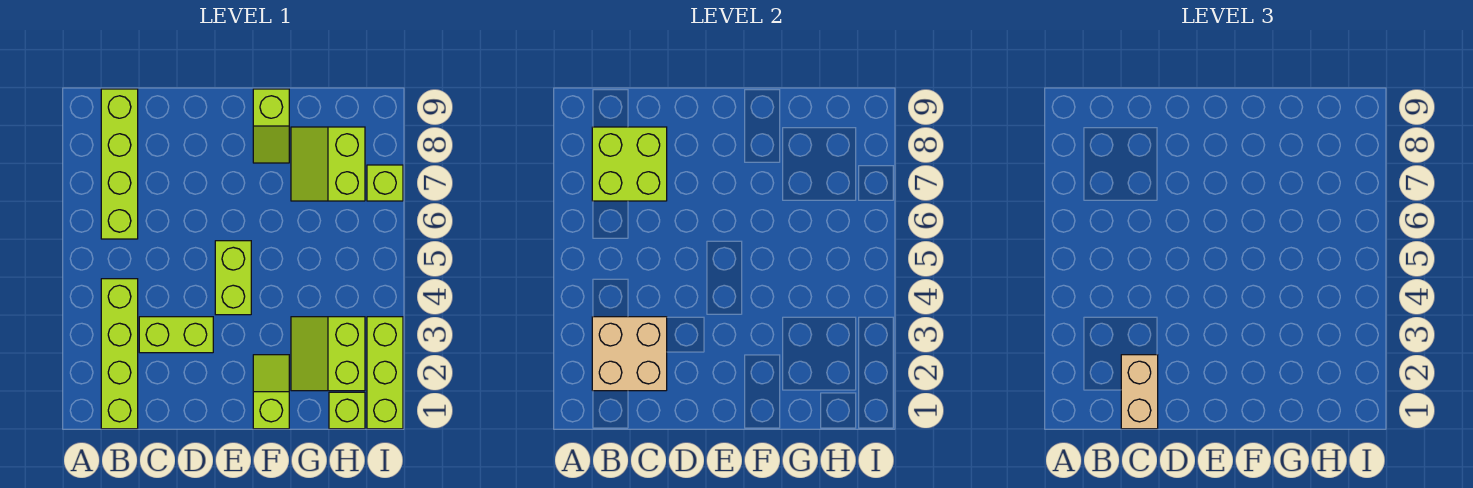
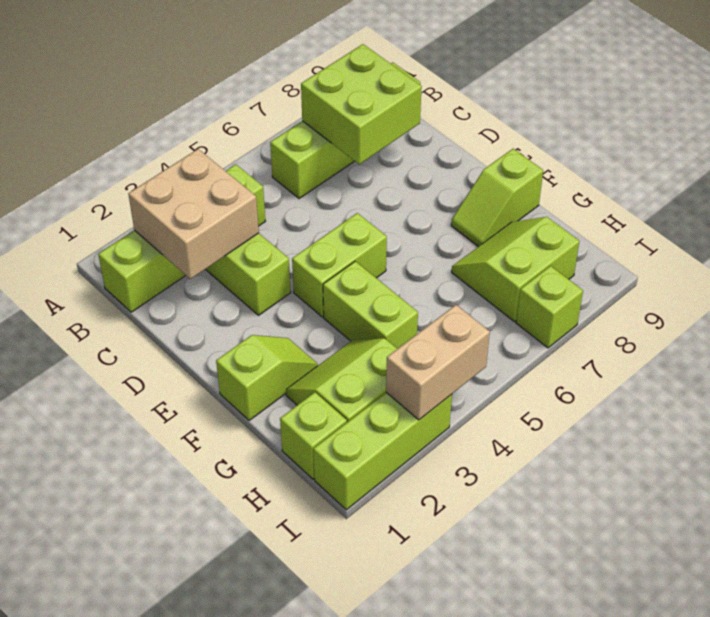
tan 1x2 brick [1121,355,1158,429] -> tan 1x2 brick moved to [386,305,490,420]
none -> lime 1x2 brick [323,261,418,349]

